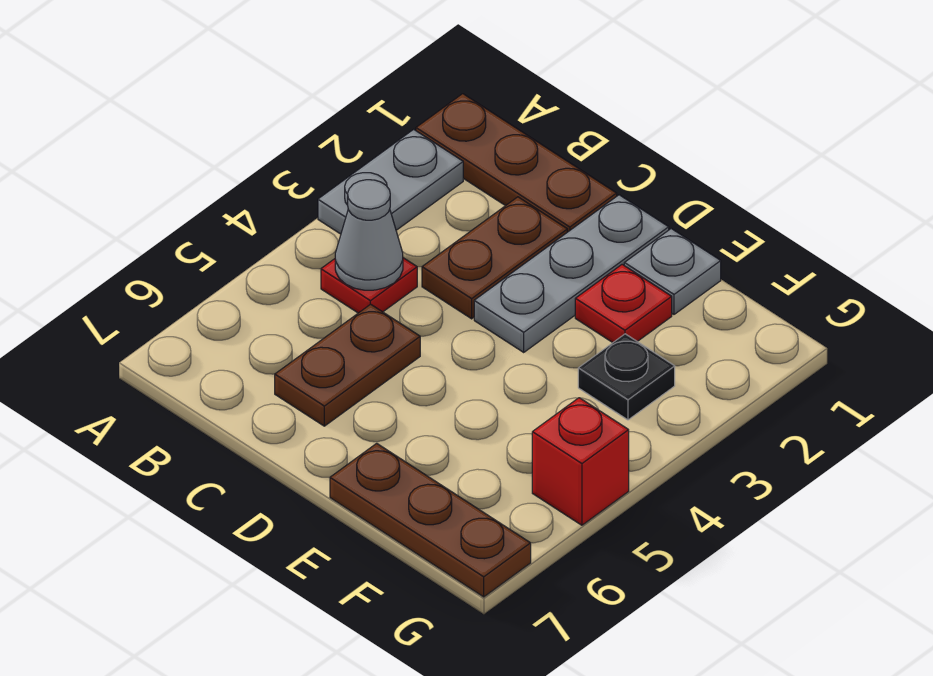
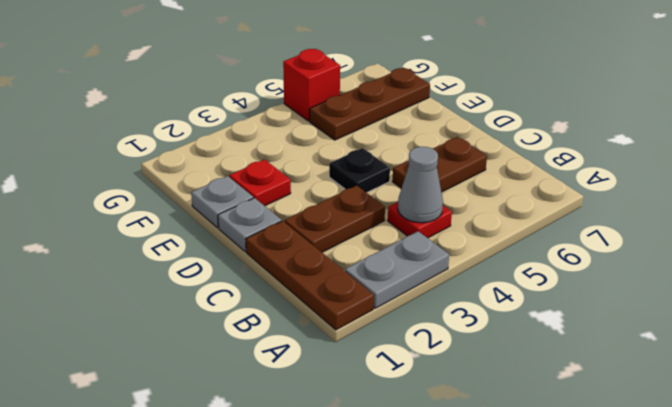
grey 1x3 plate [474,195,669,352] -> grey 1x1 plate [218,198,281,252]
brown 1x3 plate [330,443,531,597] -> brown 1x3 plate turned to [310,68,430,140]
black 1x1 plate [578,334,675,420] -> black 1x1 plate moved to [329,148,390,193]

